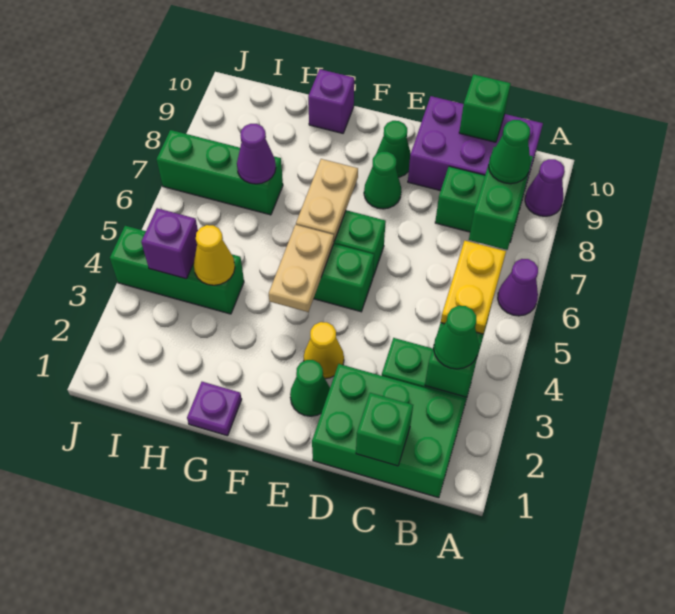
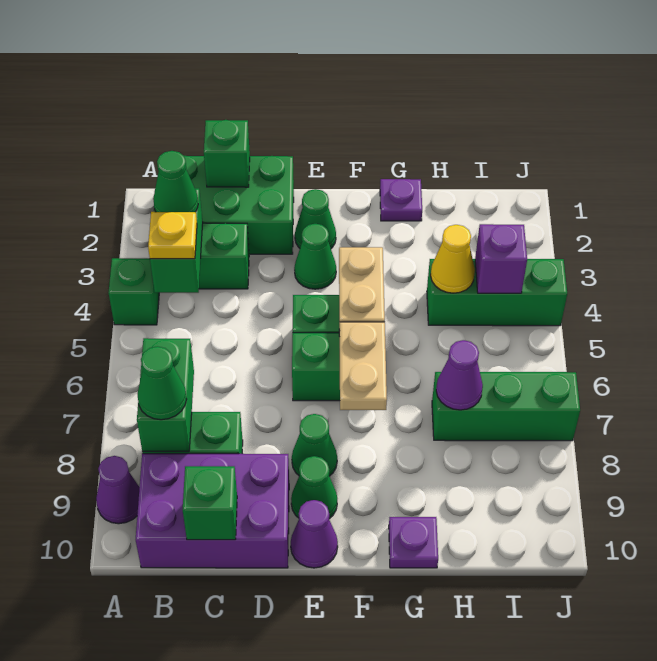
none -> green 1x1 brick [108,258,159,325]
purple 1x1 cone [498,259,538,316] -> purple 1x1 cone moved to [291,500,338,568]
yellow 1x2 plate [441,241,506,334] -> yellow 1x1 plate [148,212,197,259]
yellow 1x1 cone [304,322,344,379] -> green 1x1 cone [294,224,336,289]
purple 1x1 brick [308,69,354,133] -> purple 1x1 plate [389,517,438,568]

